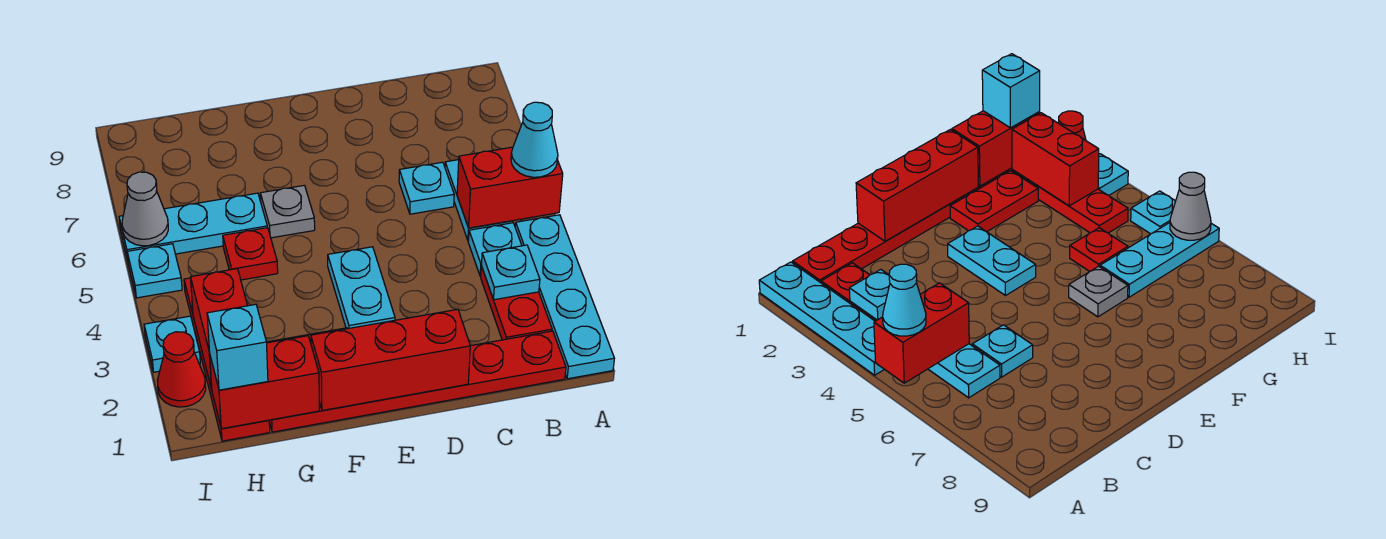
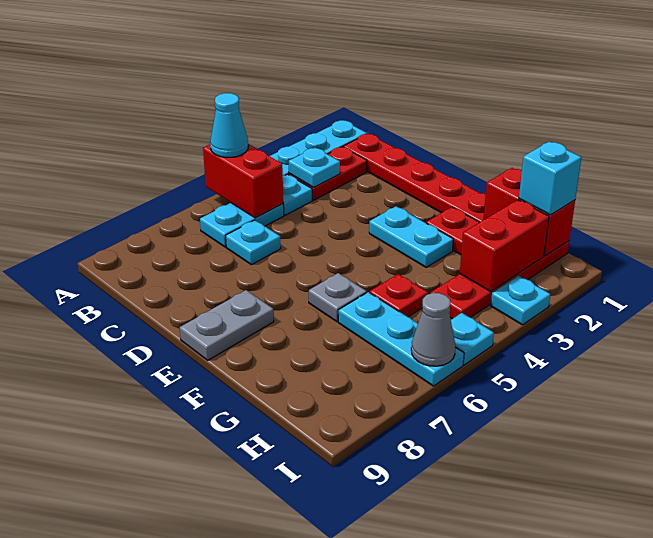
red 1x3 brick [311,309,470,411] -> none
cyan 1x2 plate [328,247,395,329] -> cyan 1x2 plate turned to [369,206,453,267]
none -> grey 1x2 plate [180,290,274,360]
red 1x1 cone [157,332,206,407] -> none

